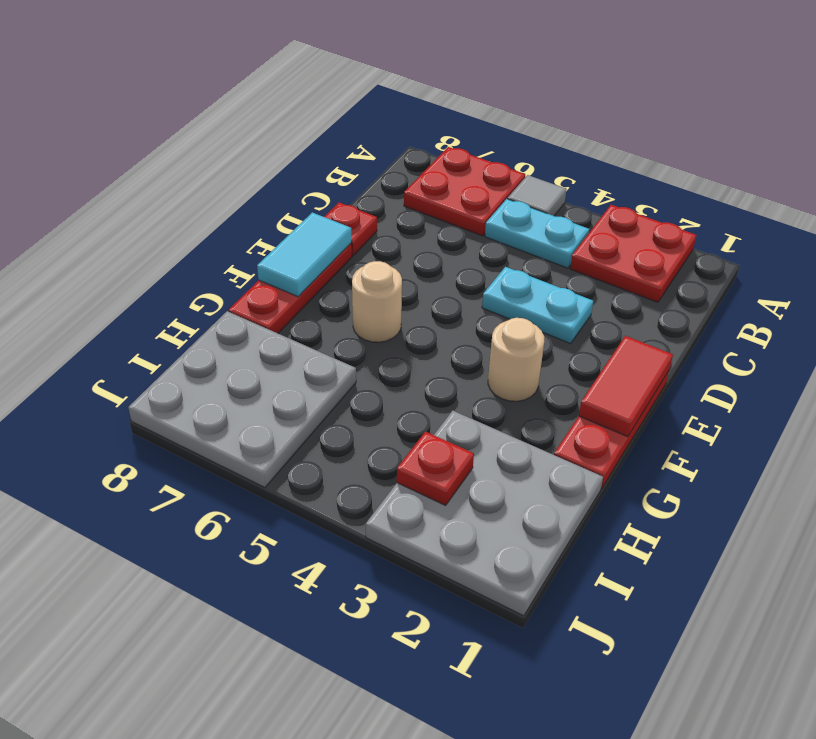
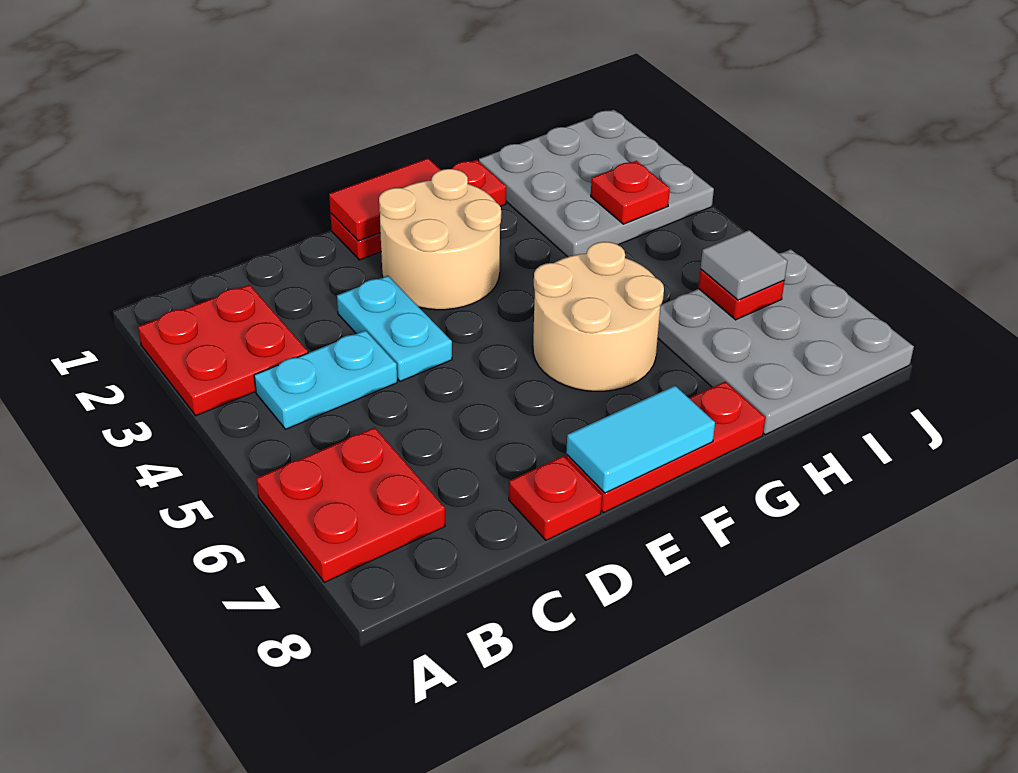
grey 1x1 tile [508,175,567,216] -> grey 1x1 tile moved to [701,230,787,300]
cyan 1x2 plate [485,199,589,268] -> cyan 1x2 plate turned to [254,330,397,429]
tan 1x1 round brick [488,318,544,401] -> tan 2x2 round brick [379,169,501,310]
tan 1x1 round brick [352,261,402,342] -> tan 2x2 round brick [533,242,664,391]
none -> red 1x1 plate [698,270,784,320]

